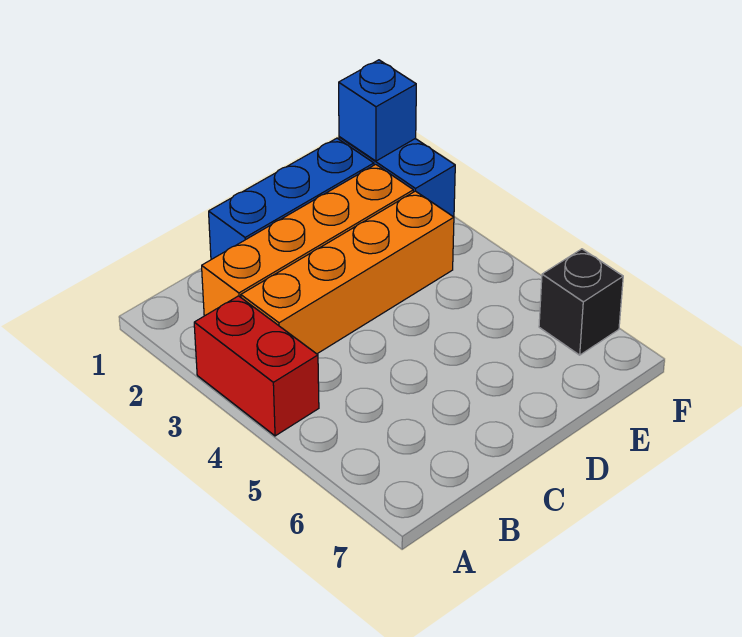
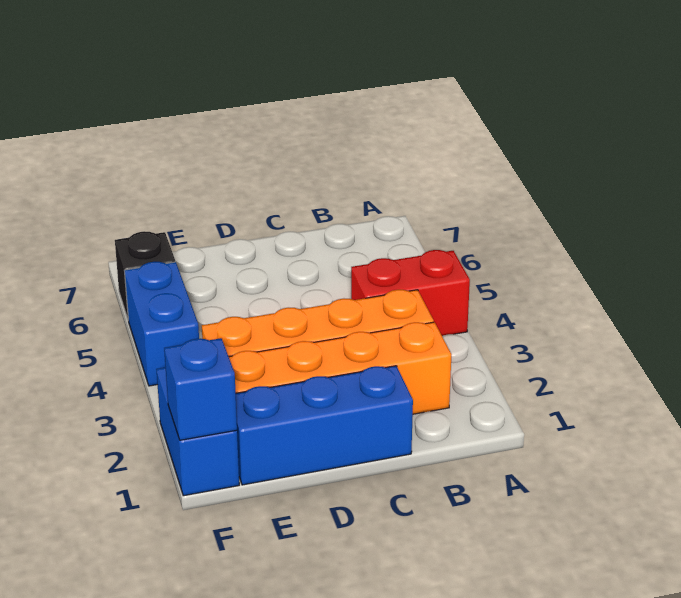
red 1x2 brick [194,296,319,436] -> red 1x2 brick turned to [351,250,470,336]
none -> blue 1x2 brick [124,262,199,386]

